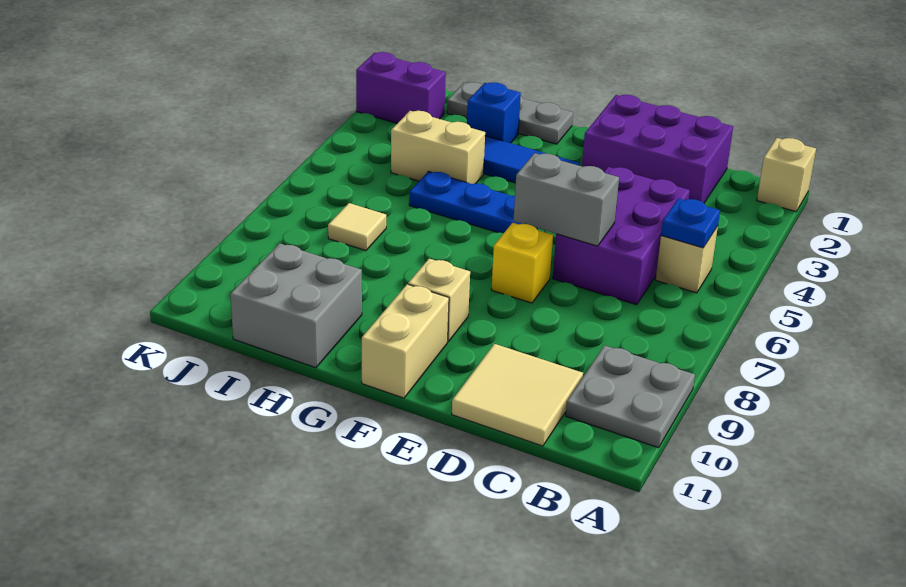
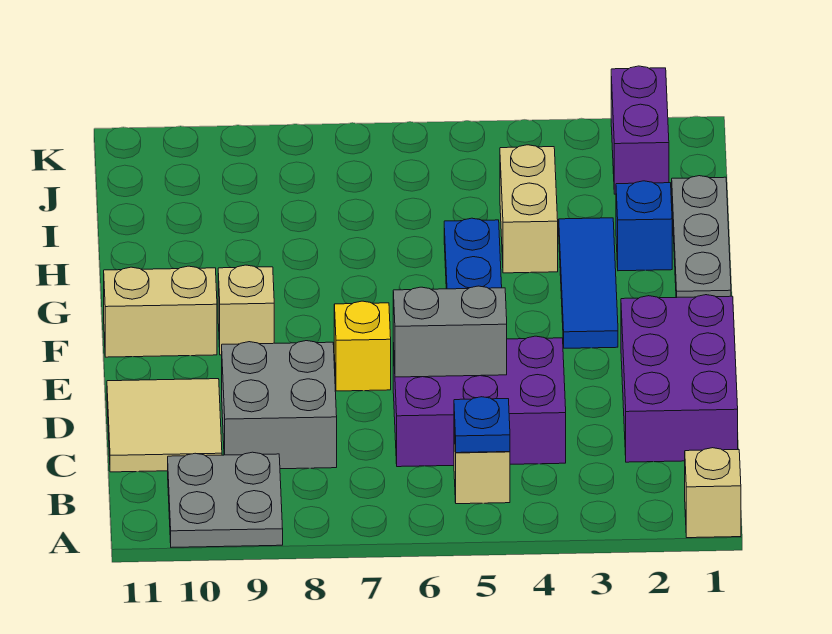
grey 1x2 brick [513,153,619,246] -> grey 1x2 brick turned to [393,286,507,377]
grey 2x2 brick [230,243,362,368] -> grey 2x2 brick moved to [222,341,337,469]
tan 1x1 tile [328,203,386,251] -> none

